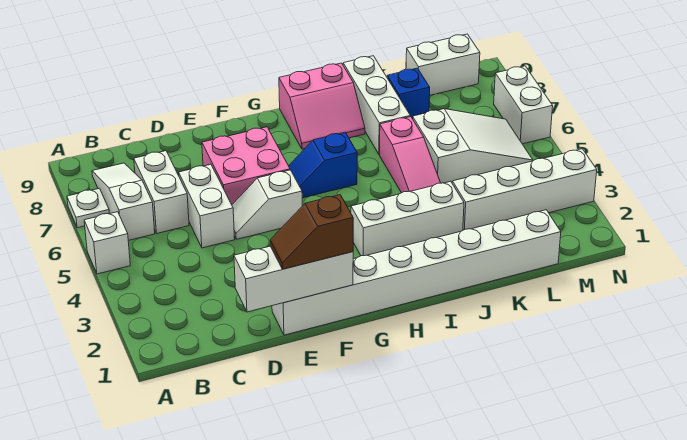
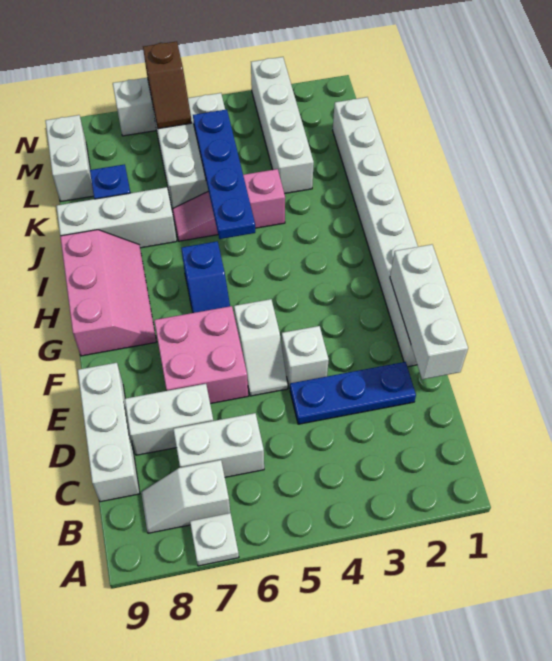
white 1x1 brick [84,212,130,274] -> white 1x1 brick moved to [282,326,329,388]
white 1x3 slope [92,163,155,241] -> white 1x2 slope [141,460,230,533]
none -> blue 1x3 plate [290,362,416,424]
white 1x2 brick [179,164,235,248] -> white 1x2 brick moved to [125,384,213,455]
brown 1x2 slope [270,195,353,269] -> brown 1x2 slope moved to [143,41,192,129]
white 1x3 brick [351,181,464,256] -> white 1x3 brick moved to [78,363,140,502]
pink 2x2 slope [279,63,365,149] -> pink 2x3 slope [60,230,156,356]
none -> blue 1x4 plate [193,109,255,239]
pink 1x3 slope [380,117,440,193] -> pink 1x3 slope turned to [172,169,285,241]
white 2x3 slope [413,109,533,183] -> white 2x3 brick [153,93,225,209]

